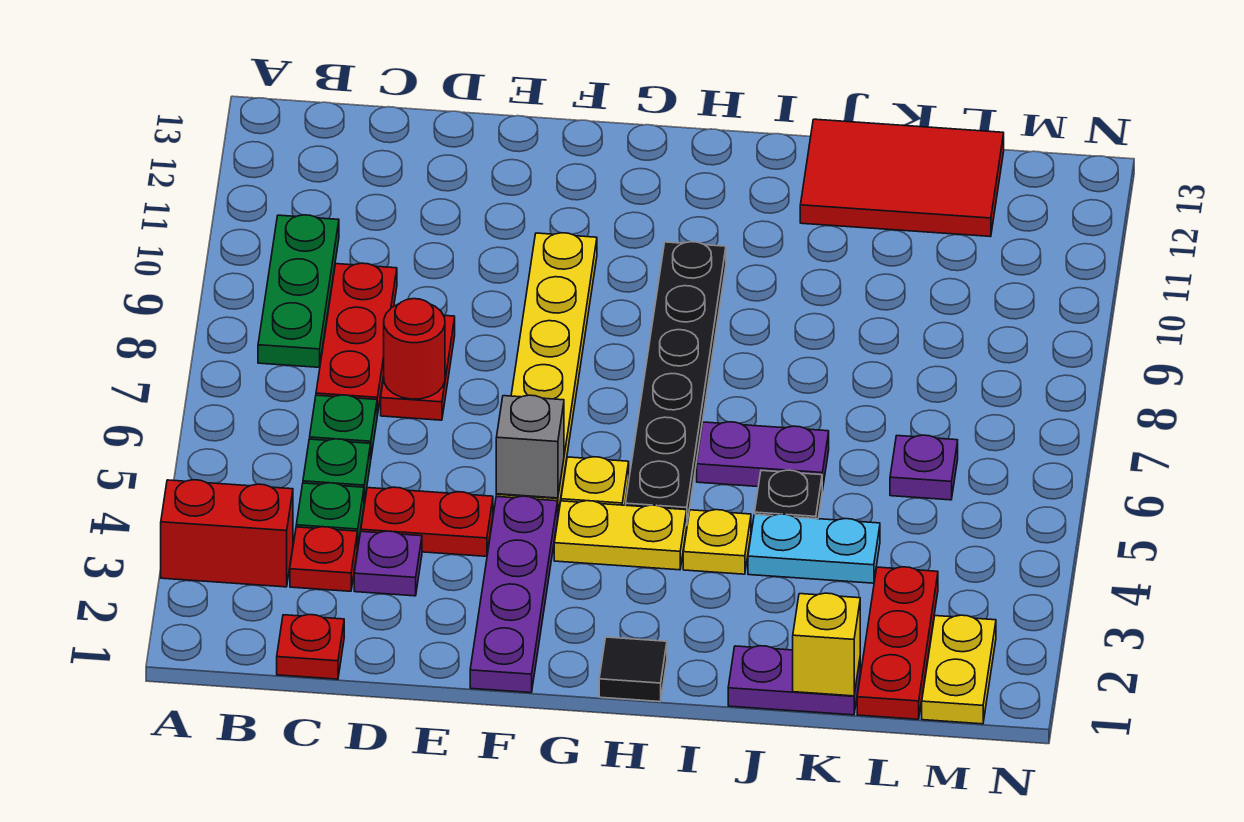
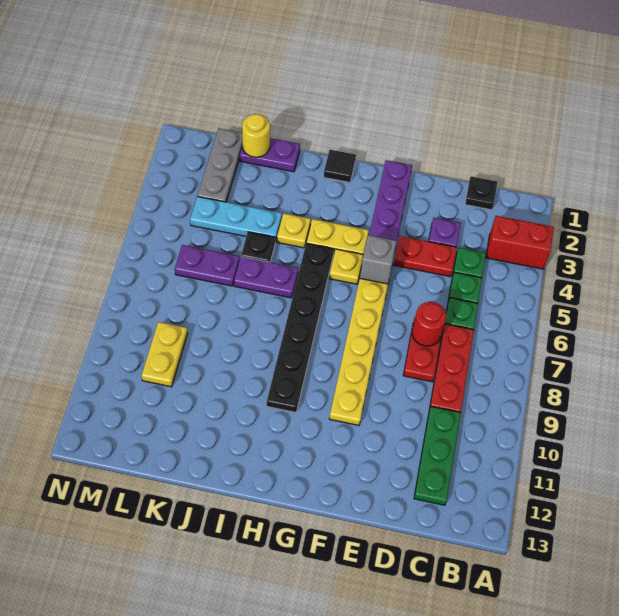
green 1x3 plate [258,215,339,367] -> green 1x3 plate moved to [414,407,461,505]
red 1x1 plate [277,615,344,679] -> black 1x1 plate [465,177,497,210]
red 1x1 plate [290,527,357,591] -> none
cyan 1x2 plate [748,514,880,583] -> cyan 1x3 plate [190,196,282,242]
red 2x3 tile [800,119,1004,237] -> none
yellow 1x1 brick [793,593,860,696] -> yellow 1x1 round brick [242,114,270,157]
red 1x3 plate [857,567,938,719] -> grey 1x3 plate [198,128,243,202]
purple 1x1 plate [890,435,958,500] -> purple 1x2 plate [175,245,239,286]
yellow 1x2 plate [922,615,996,724] -> yellow 1x2 plate moved to [142,322,188,387]

